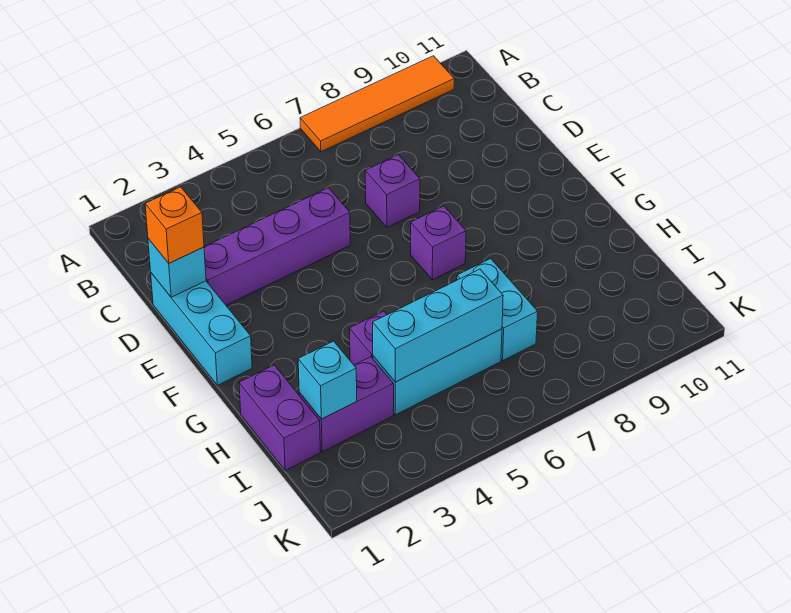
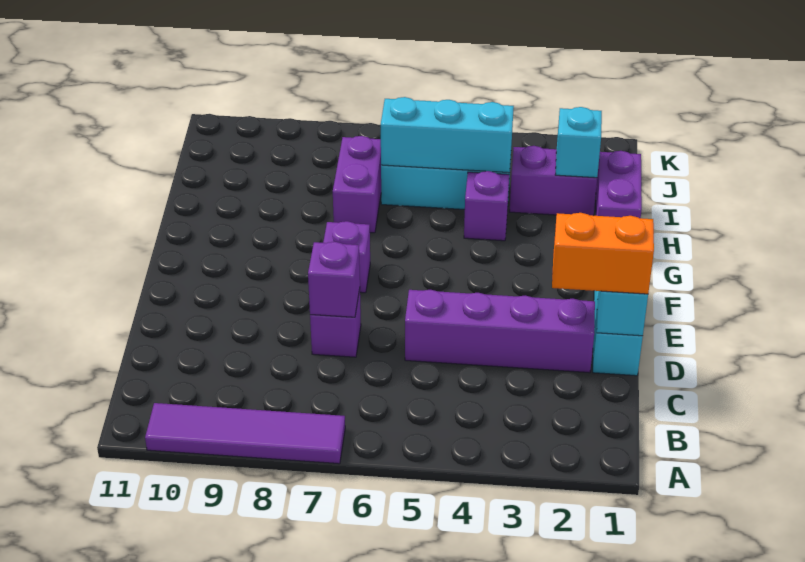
orange 1x4 tile [300,56,454,152] -> purple 1x4 tile [145,403,345,464]
orange 1x1 brick [145,187,204,263] -> orange 1x2 brick [552,213,654,294]
none -> purple 1x1 brick [308,242,360,317]
cyan 1x2 brick [457,259,538,360] -> purple 1x2 brick [333,136,381,233]

